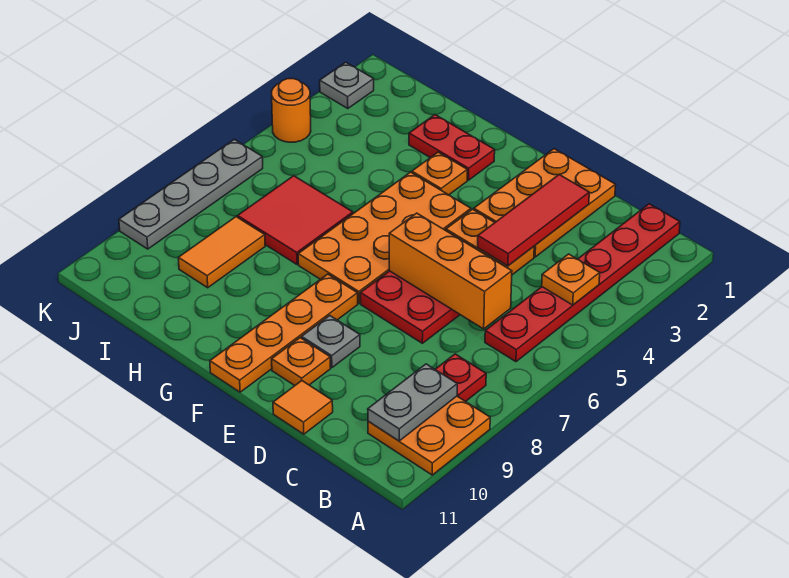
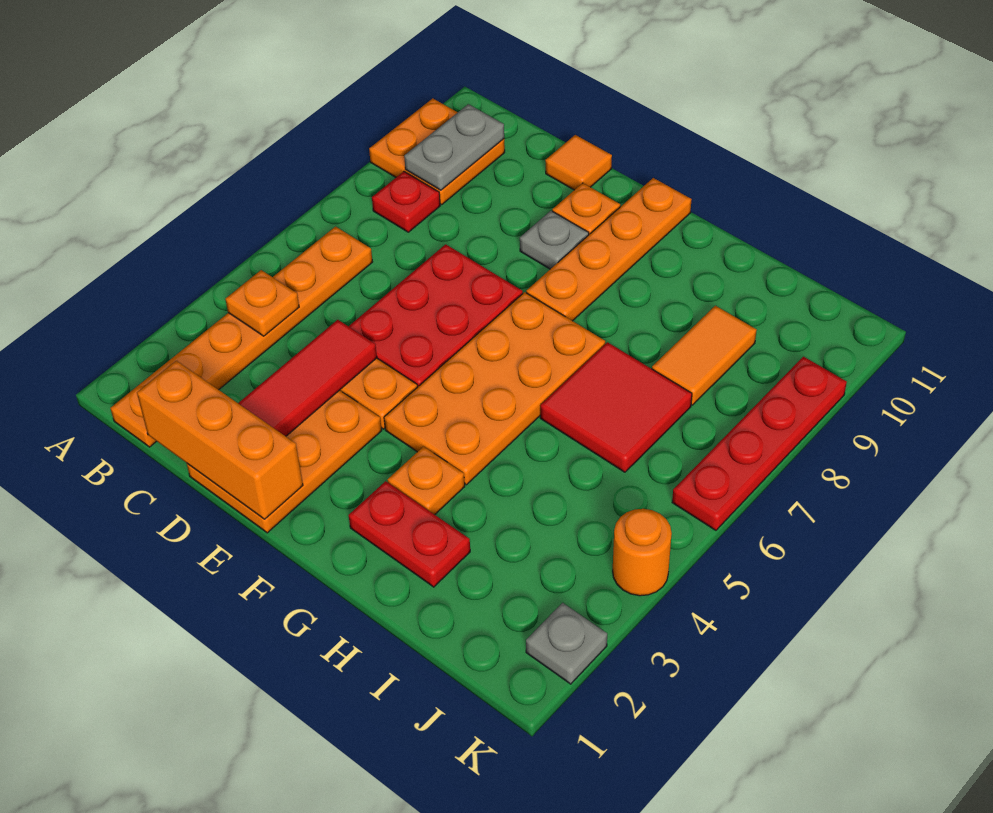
red 1x6 plate [485,204,680,362] -> orange 1x6 plate [110,227,372,447]
orange 1x3 brick [389,213,512,329] -> orange 1x3 brick moved to [137,361,303,519]
grey 1x4 plate [119,139,263,249] -> red 1x4 plate [672,357,847,530]

